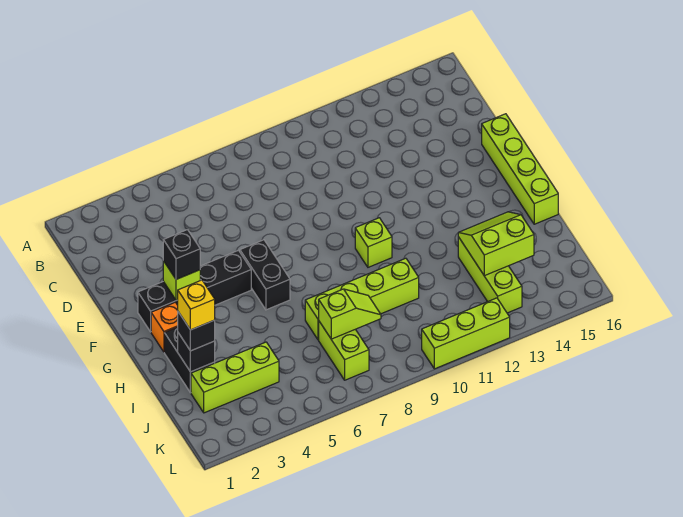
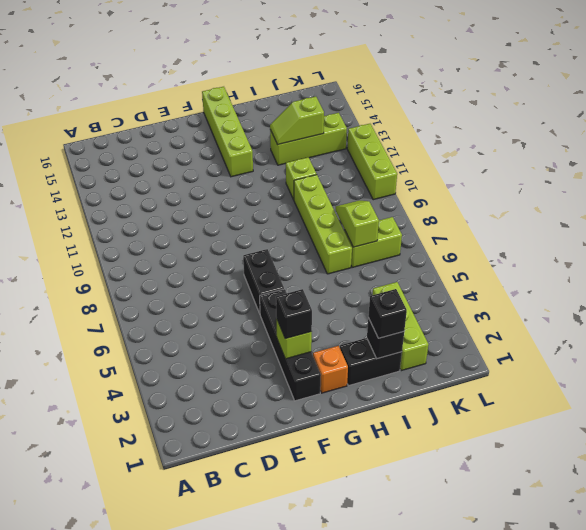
lime 1x4 brick [482,114,558,224] -> lime 1x4 brick turned to [202,87,253,177]
black 1x2 brick [240,240,290,310] -> black 1x2 brick turned to [243,249,284,313]
lime 1x1 brick [355,218,392,267] -> lime 1x1 brick moved to [286,157,317,200]
yellow 1x1 brick [178,280,215,330] -> none
lime 2x2 slope [458,212,534,276] -> lime 1x2 slope [270,97,324,144]

